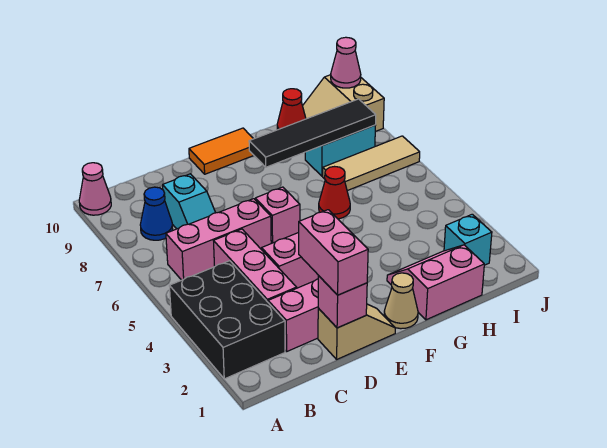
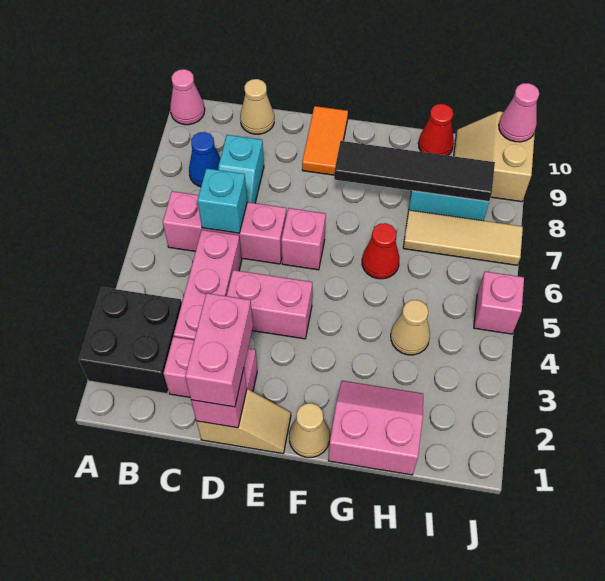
black 2x3 brick [169,261,285,379] -> black 2x2 brick [79,287,182,394]
none -> tan 1x1 cone [240,79,274,134]
orange 1x2 tile [189,128,254,174] -> orange 1x2 tile turned to [302,106,348,175]
none -> tan 1x1 cone [391,300,430,355]
cyan 1x1 brick [444,214,492,265] -> cyan 1x1 brick moved to [197,168,247,233]
none -> pink 1x1 brick [474,271,524,334]

